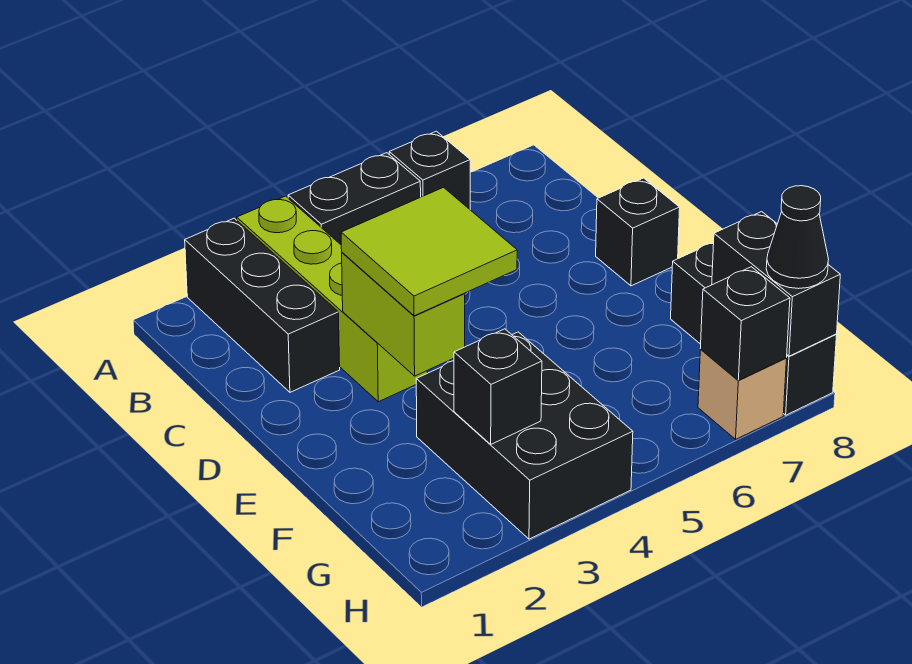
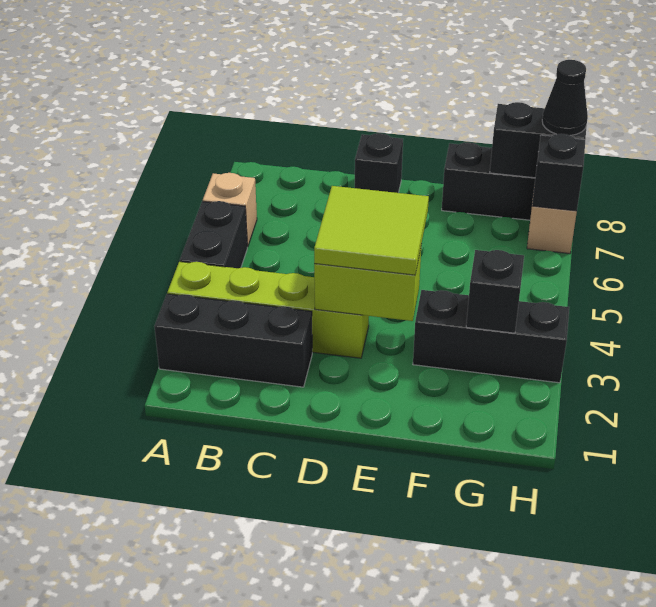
black 1x1 brick [389,131,470,209] -> tan 1x1 brick [203,173,257,247]
black 2x3 brick [416,332,633,539] -> black 1x3 brick [413,290,569,383]

